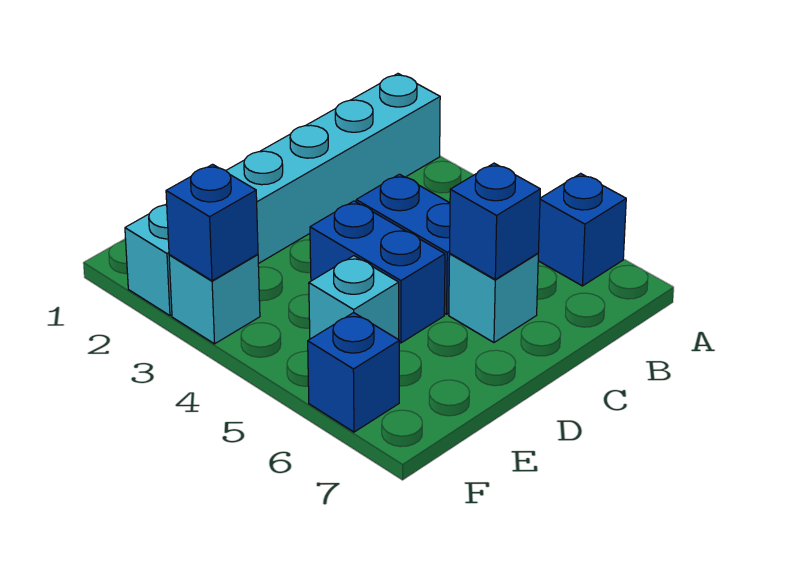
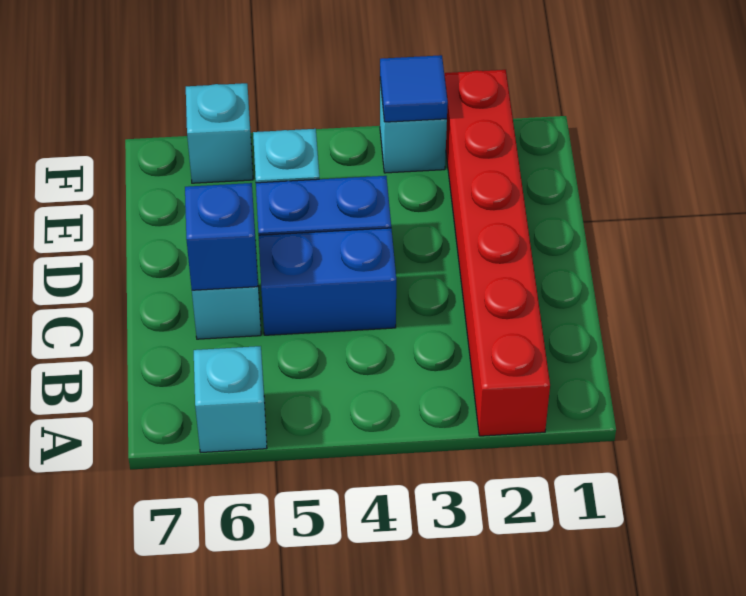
cyan 1x6 brick [125,74,440,316] -> red 1x6 brick [444,70,550,436]
blue 1x1 brick [538,173,626,286] -> cyan 1x1 brick [194,346,267,452]
blue 1x1 brick [166,164,258,281] -> blue 1x1 tile [380,55,448,122]
blue 1x1 brick [308,313,399,432] -> cyan 1x1 brick [186,83,253,183]

